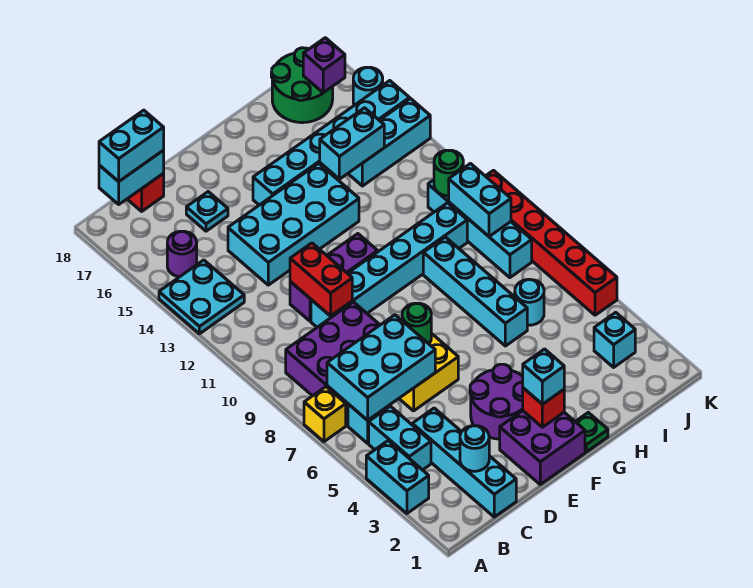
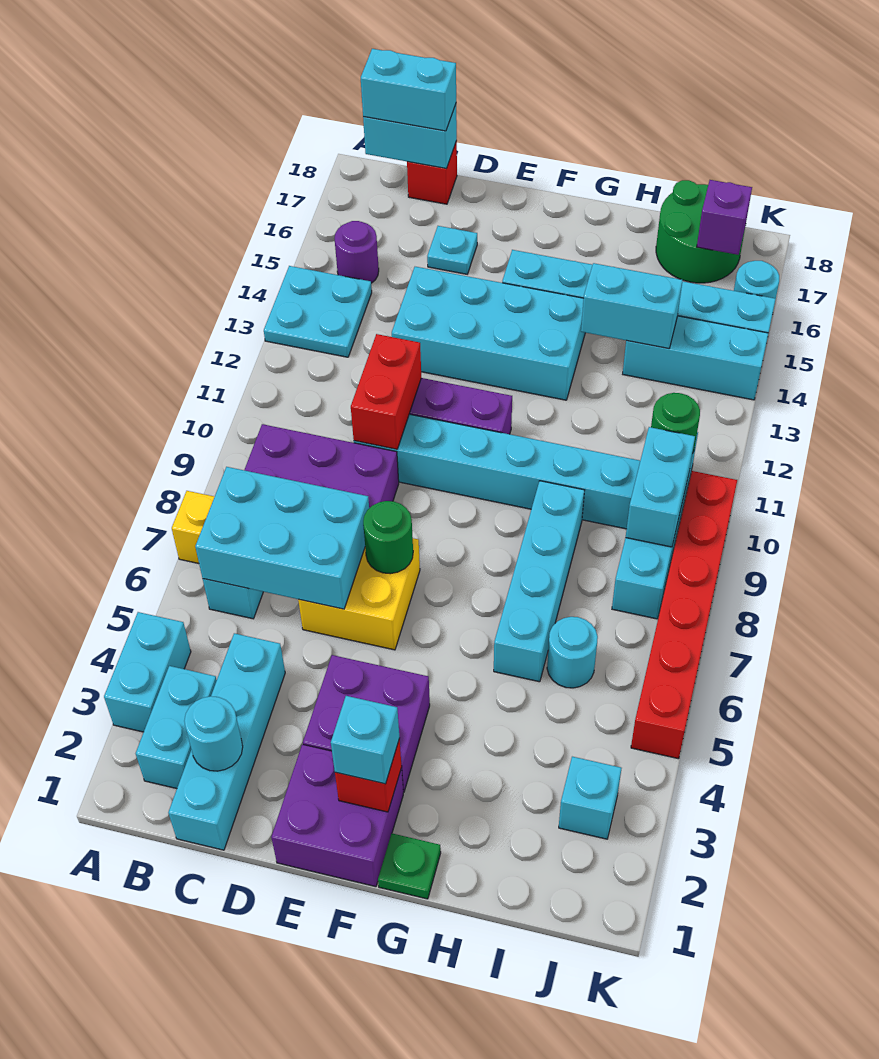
cyan 1x2 brick [369,406,431,470] -> cyan 1x2 brick moved to [136,666,217,789]
purple 2x2 round brick [470,364,523,439] -> purple 2x2 brick [303,655,430,792]

